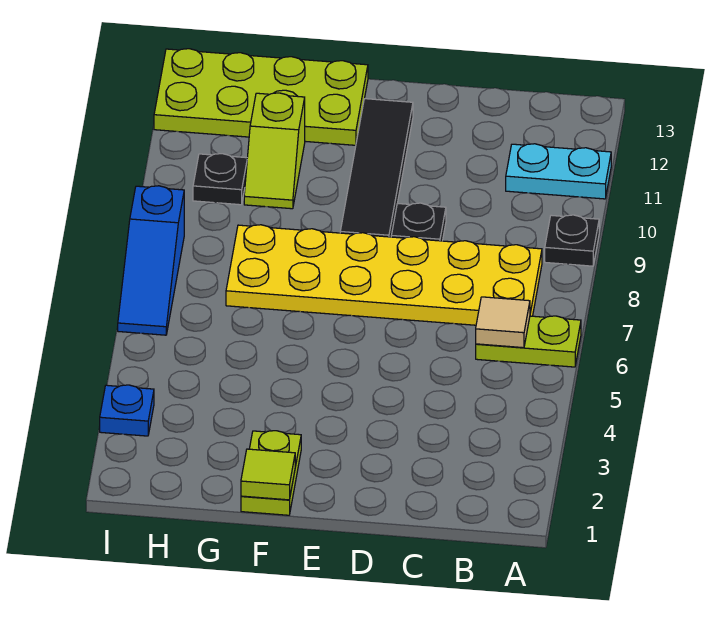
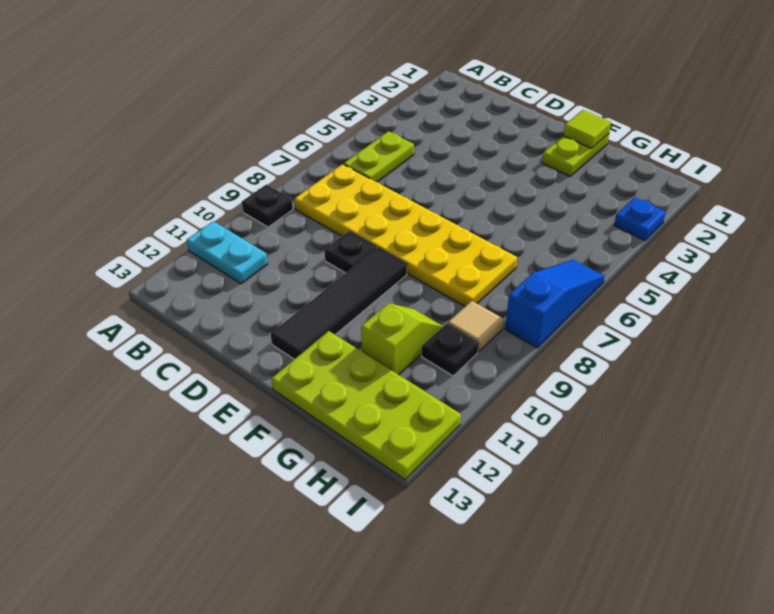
lime 1x2 plate [476,316,581,367] -> lime 1x2 plate turned to [344,131,414,182]
tan 1x1 tile [476,297,530,348] -> tan 1x1 tile moved to [448,301,503,352]

